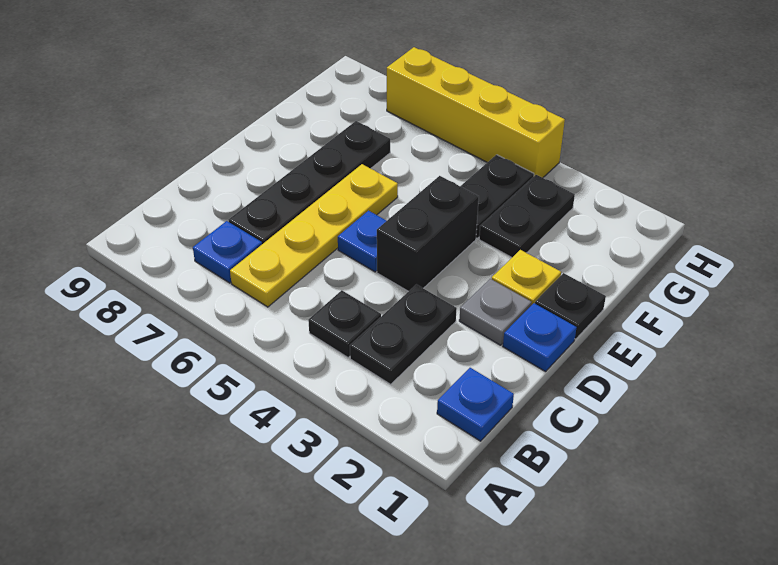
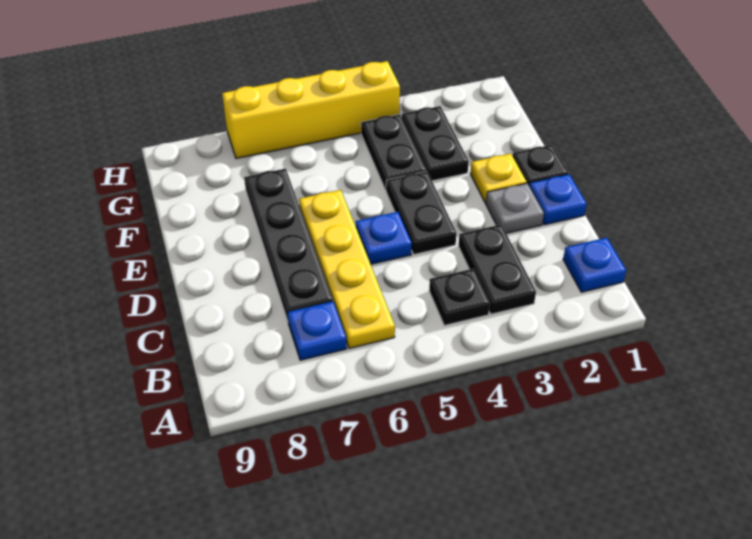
black 1x2 brick [377,176,479,292] -> black 1x2 plate [386,171,457,254]

